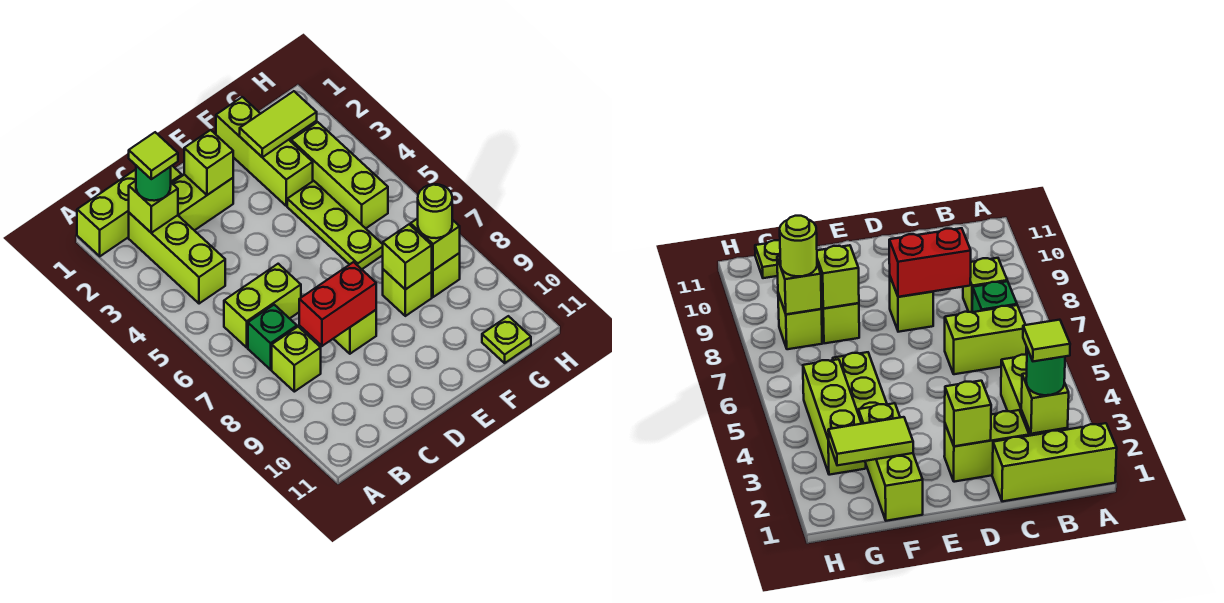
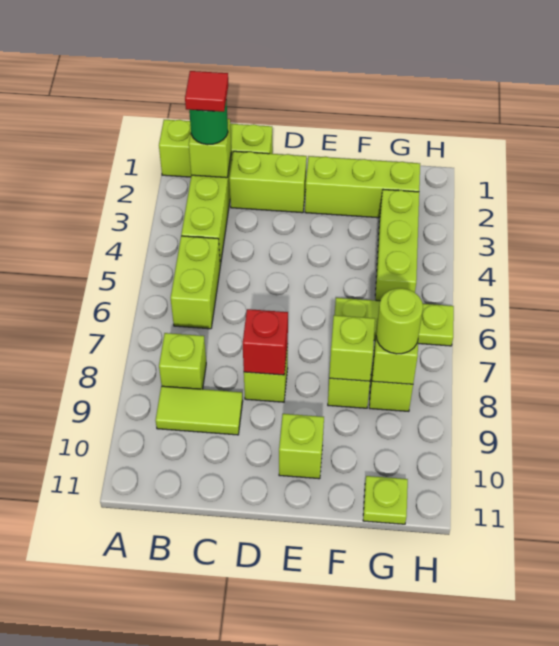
lime 1x1 tile [129,132,178,179] -> red 1x1 tile [185,71,228,112]
lime 1x2 brick [224,264,301,347] -> lime 1x2 brick turned to [171,236,220,329]
green 1x1 brick [248,305,297,370] -> none
red 1x2 brick [299,262,376,346] -> red 1x1 brick [243,309,288,375]
lime 1x1 brick [184,130,233,195] -> lime 1x1 brick moved to [279,414,324,479]
lime 1x3 brick [216,97,313,206] -> lime 1x3 brick turned to [305,156,420,218]
lime 1x2 tile [240,91,317,157] -> lime 1x2 tile moved to [156,386,243,435]
lime 1x3 plate [287,181,383,269] -> lime 1x3 plate turned to [334,298,454,346]

